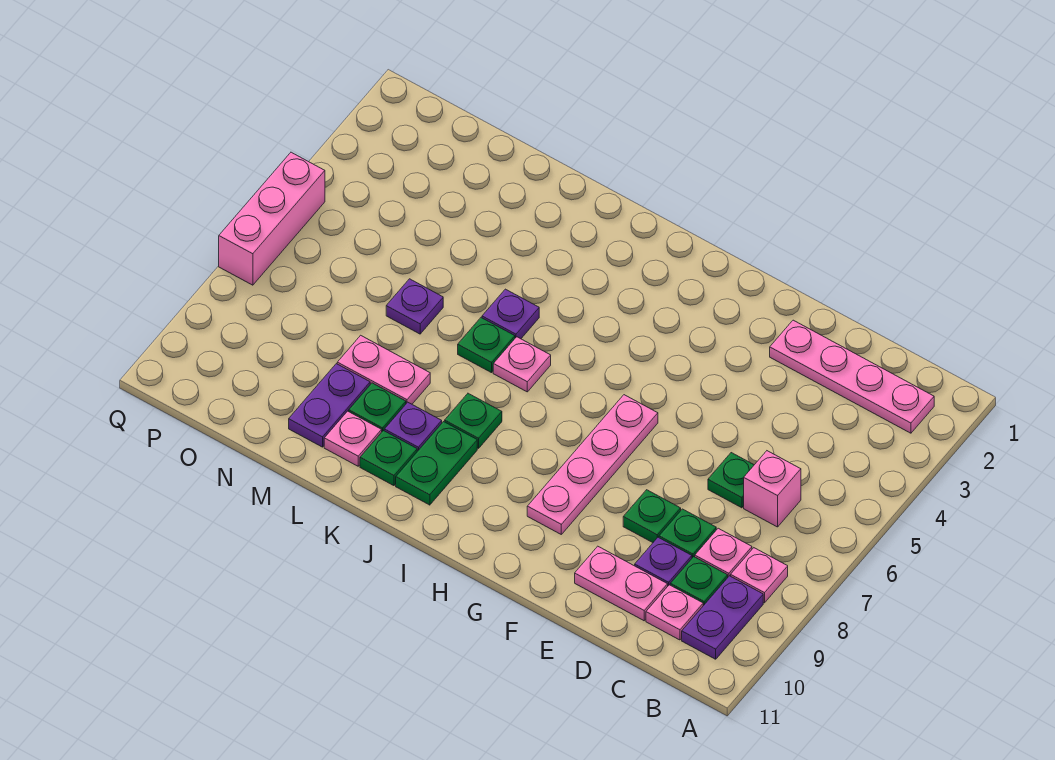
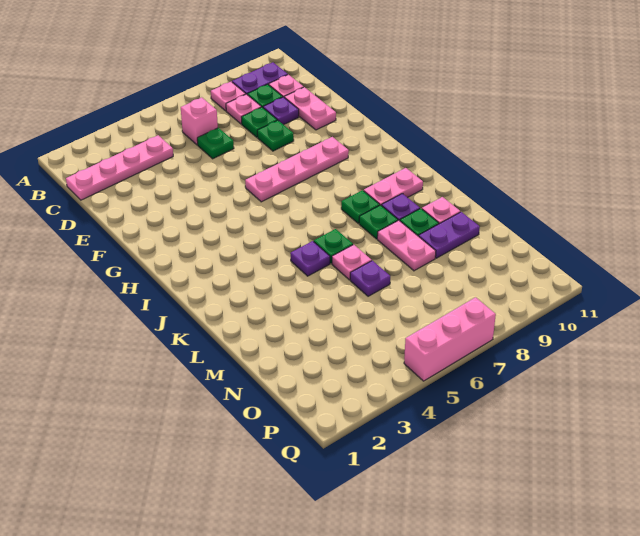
pink 1x4 plate [770,320,934,433] -> pink 1x4 plate turned to [66,135,173,200]
pink 1x1 plate [493,337,551,392] -> pink 1x1 plate moved to [332,245,372,280]
green 1x2 plate [396,422,477,505] -> pink 1x2 plate [364,168,423,206]
green 1x1 plate [360,431,417,486] -> green 1x1 plate moved to [359,205,398,239]

